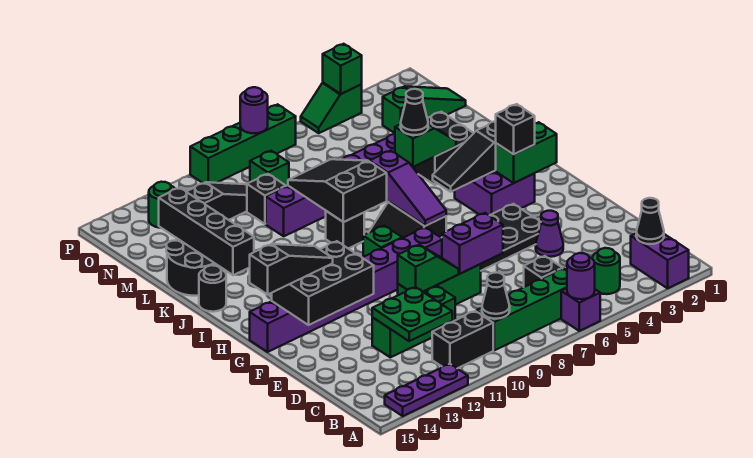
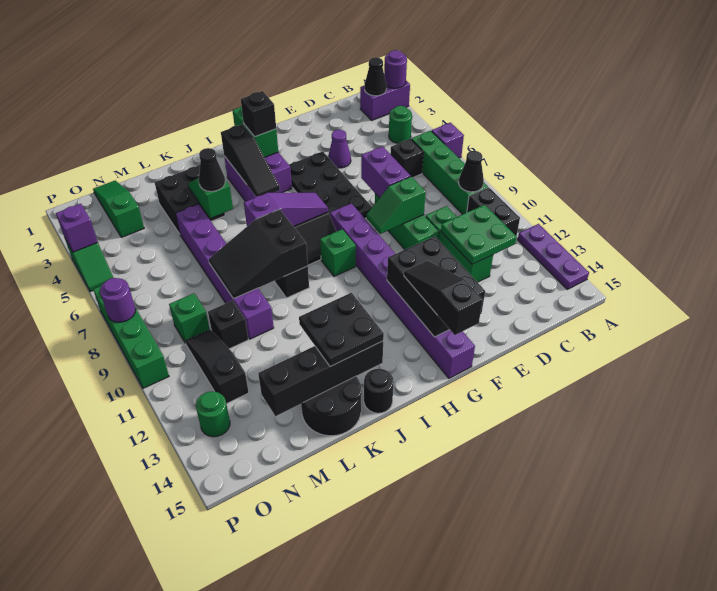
purple 1x1 round brick [567,253,595,299] -> purple 1x1 round brick moved to [384,50,407,88]
green 1x2 slope [398,245,459,292] -> green 1x2 slope turned to [366,177,426,234]
none -> black 2x2 plate [299,293,384,367]
green 1x1 brick [323,44,362,94] -> purple 1x1 brick [56,204,98,252]

